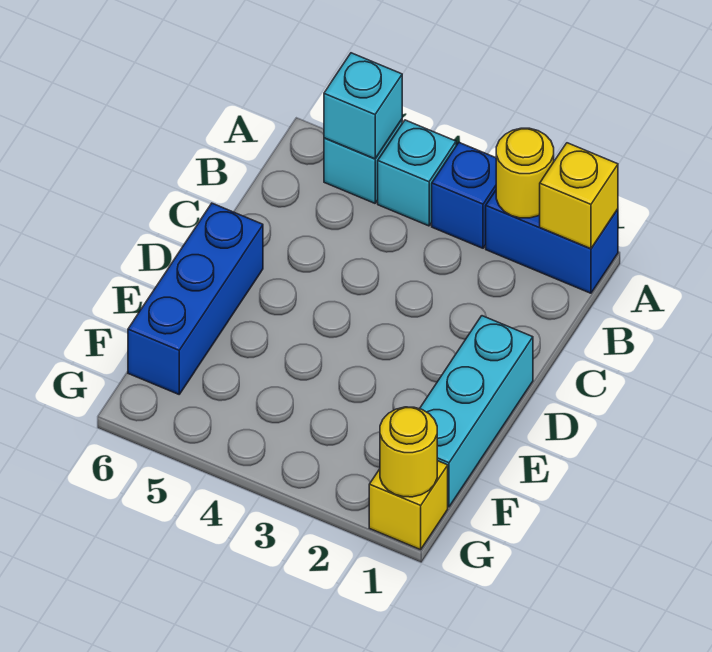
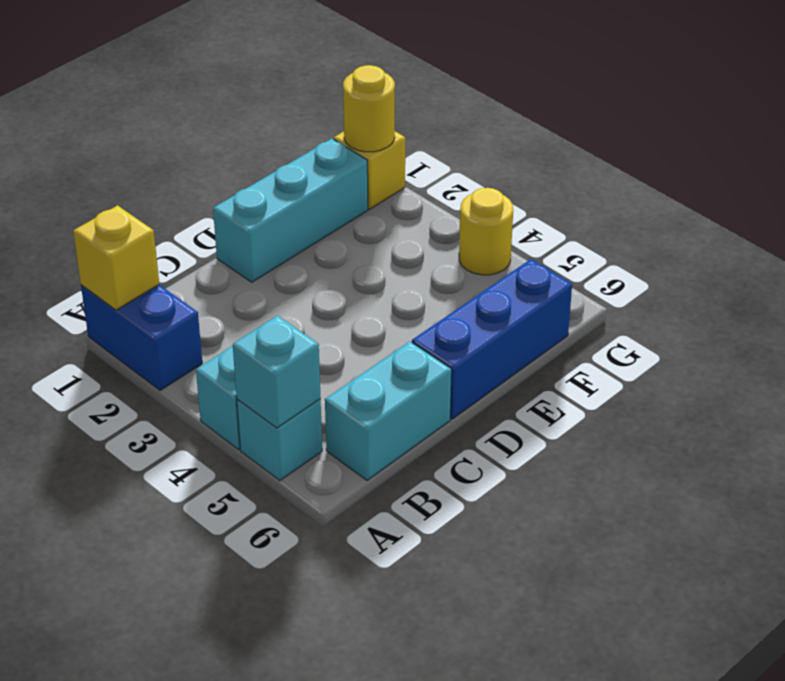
yellow 1x1 round brick [496,128,554,218] -> yellow 1x1 round brick moved to [459,188,513,275]
blue 1x1 brick [432,143,496,248] -> none
none -> cyan 1x2 brick [325,342,452,480]

